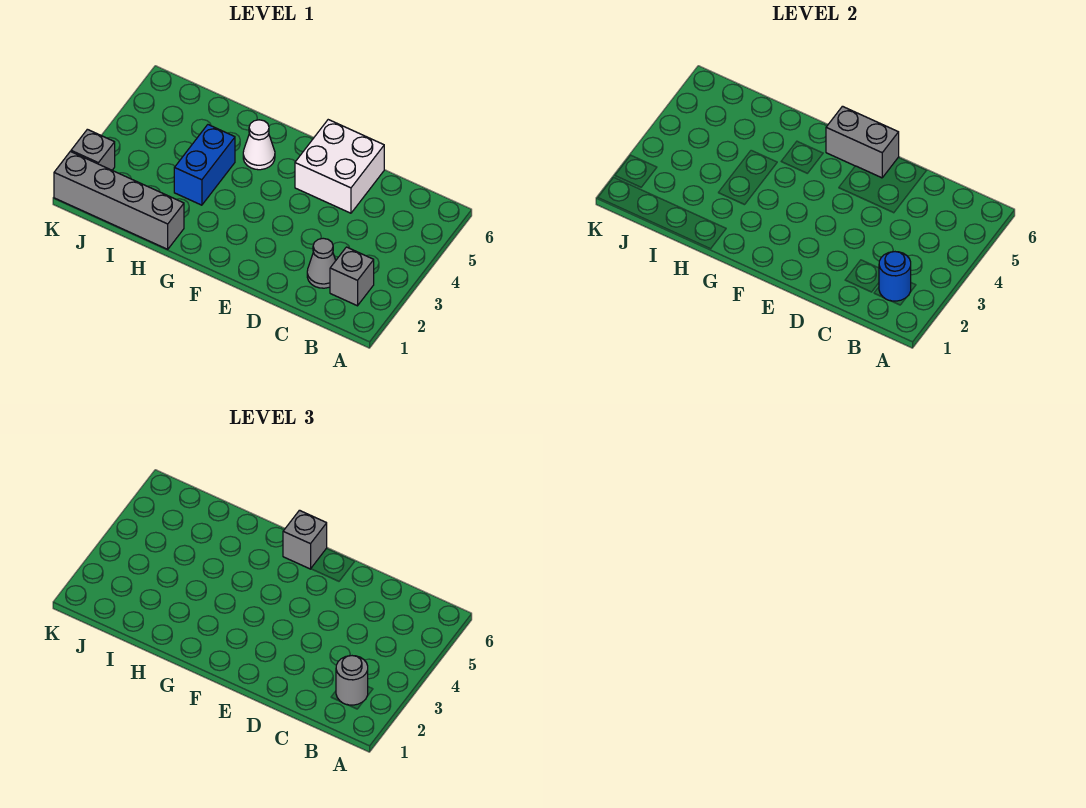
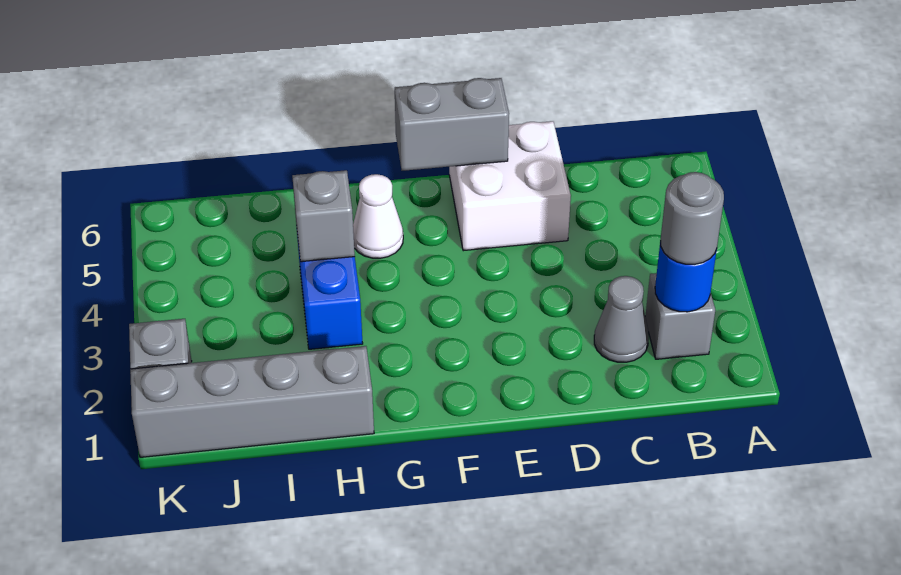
grey 1x1 brick [283,510,327,569] -> grey 1x1 brick moved to [292,170,355,262]

